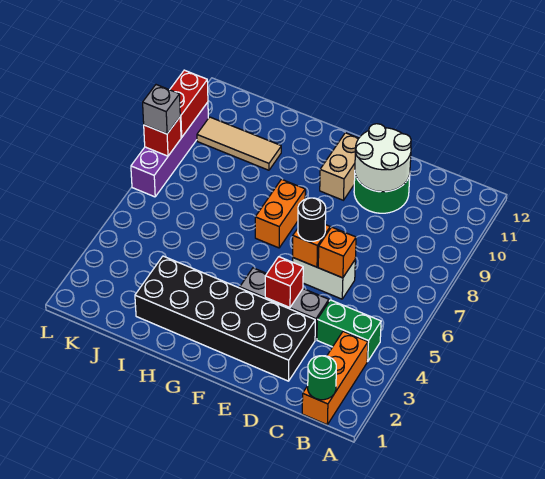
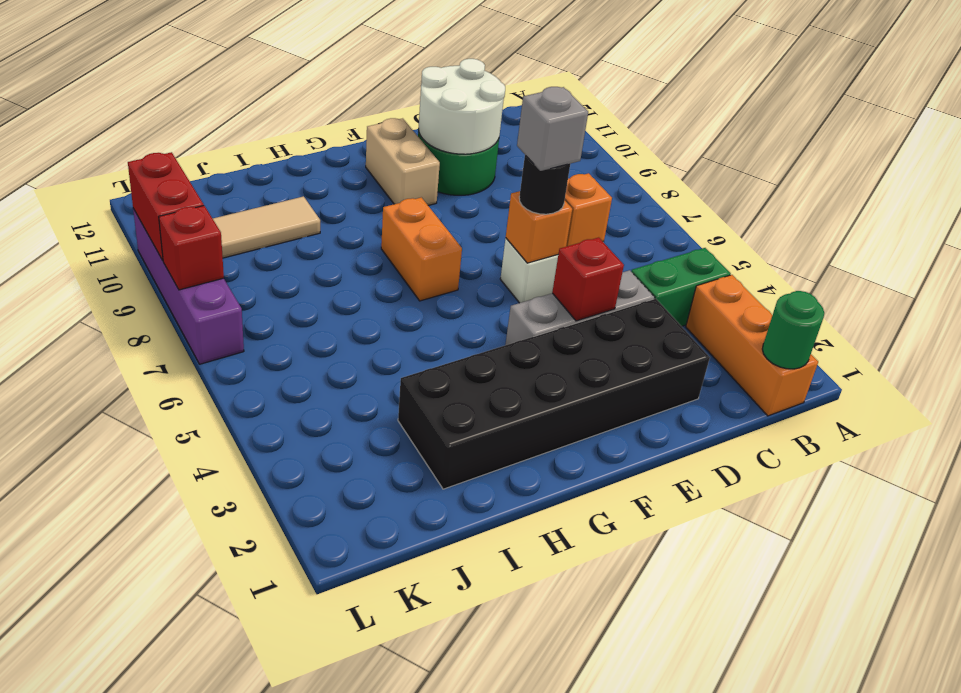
grey 1x1 brick [143,85,180,134] -> grey 1x1 brick moved to [517,87,588,171]

